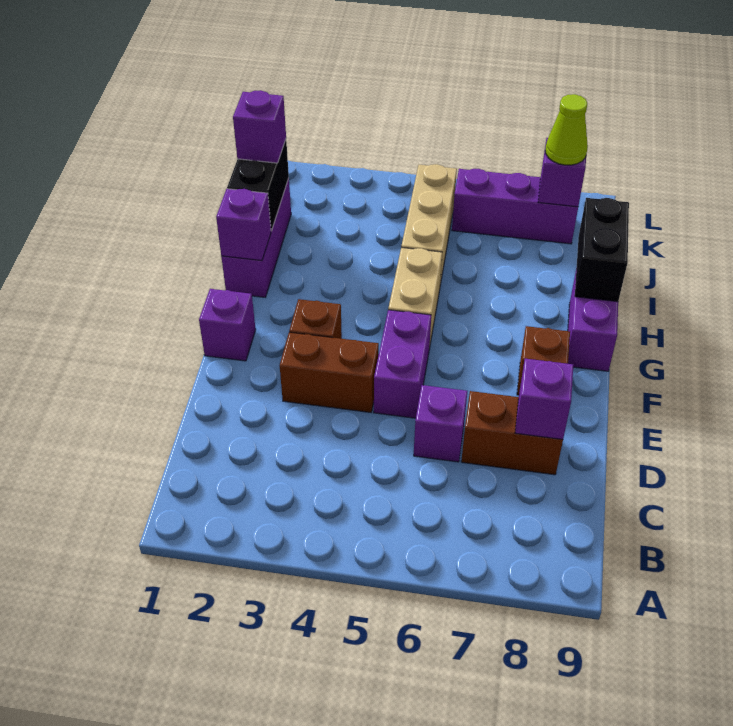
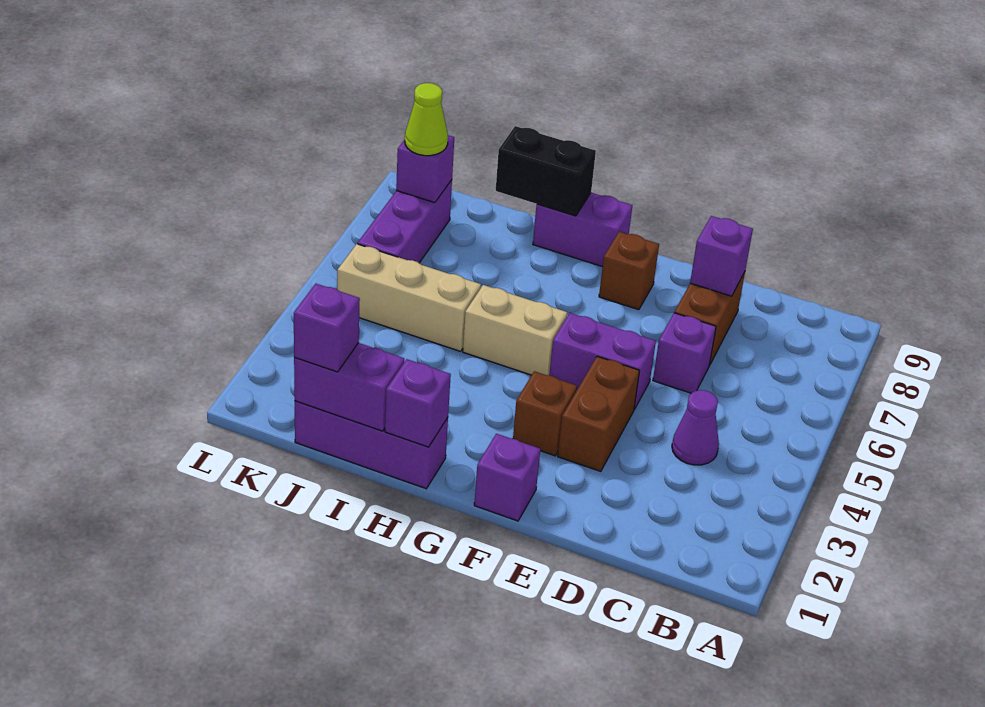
none -> purple 1x1 cone [672,390,719,465]
black 1x2 brick [227,140,289,231] -> purple 1x2 brick [294,343,404,431]

